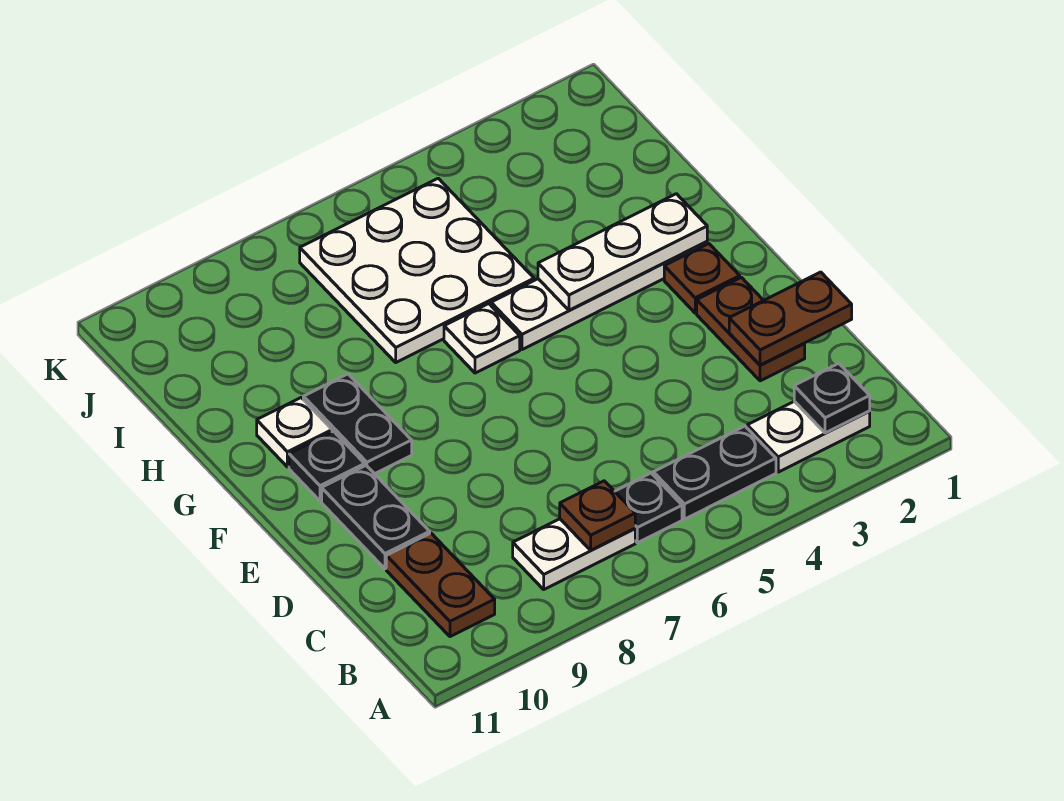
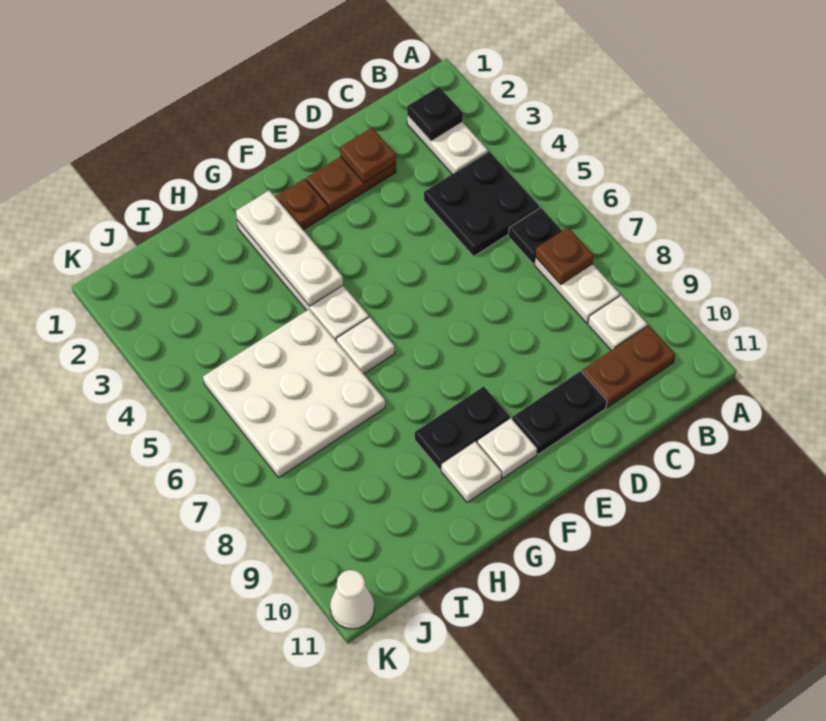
black 1x2 plate [653,426,776,519] -> black 2x2 plate [424,151,539,256]
none -> white 1x1 plate [588,296,647,350]
brown 1x2 plate [729,272,852,365] -> brown 1x1 plate [340,128,396,183]
black 1x1 plate [289,431,365,501] -> white 1x1 plate [477,418,537,478]
none -> white 1x1 cone [330,570,374,629]

